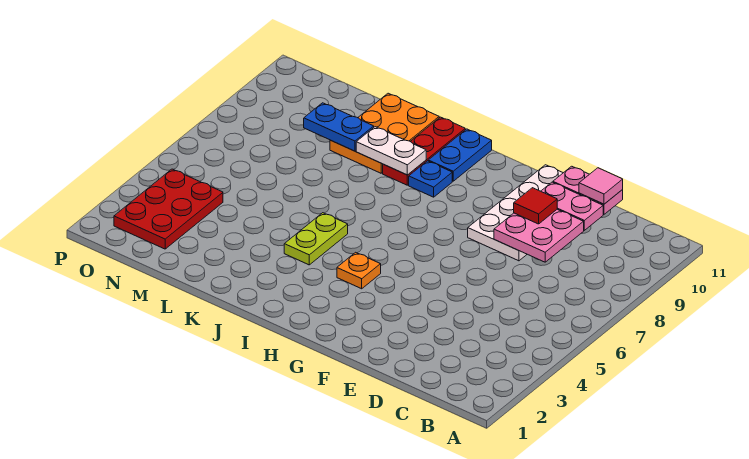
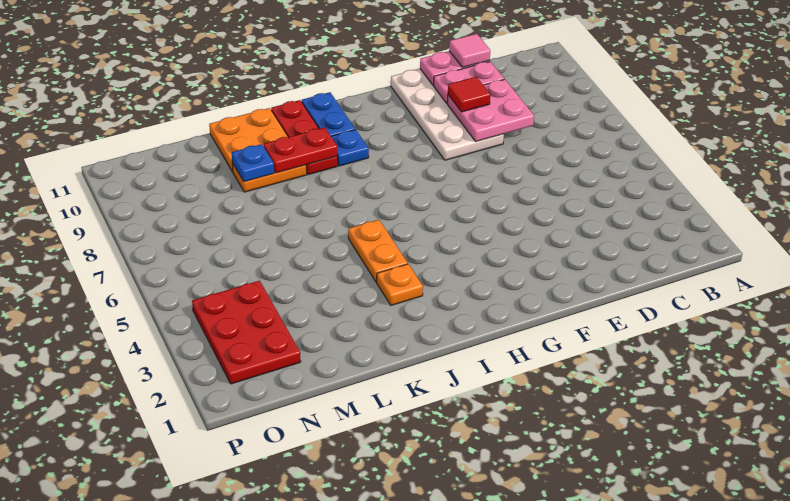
orange 1x1 plate [337,252,381,289] -> orange 1x1 plate moved to [377,264,423,305]
lime 1x2 plate [284,213,348,265] -> orange 1x2 plate [348,220,408,282]
white 1x2 plate [356,127,426,175] -> red 1x2 plate [264,127,338,173]
blue 1x2 plate [304,103,374,151] -> blue 1x1 plate [232,144,274,182]

